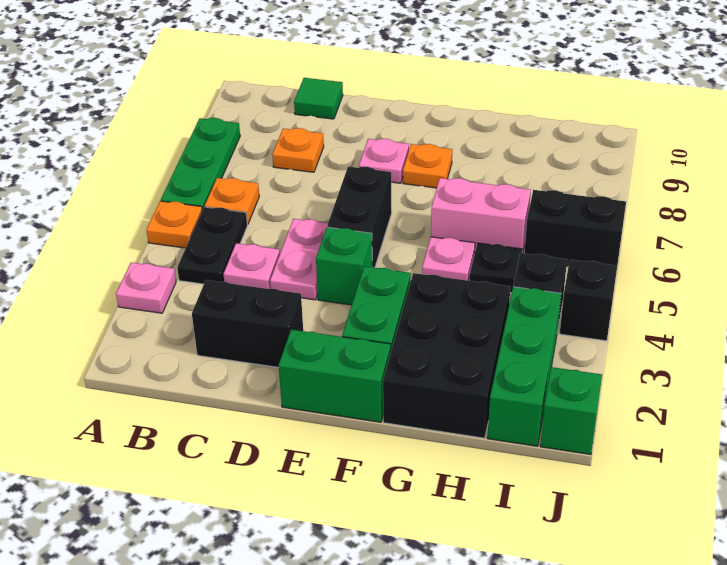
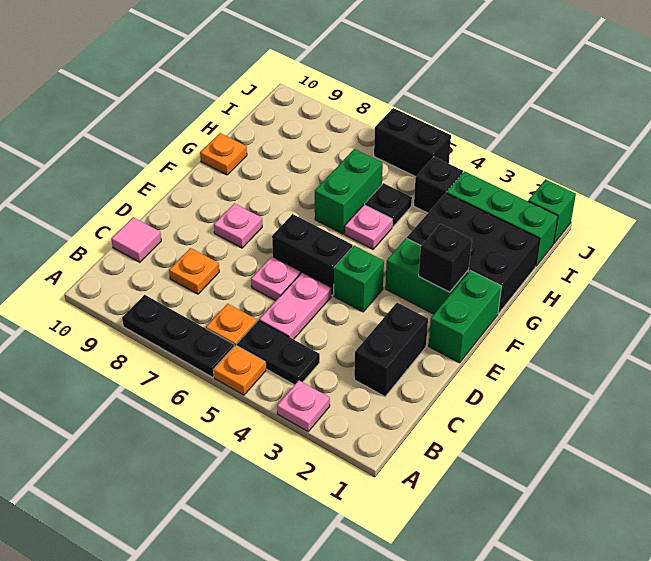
green 1x3 plate [161,118,240,210] -> black 1x3 plate [122,295,234,377]
pink 1x1 plate [224,243,280,289] -> pink 1x1 plate moved to [251,257,301,301]
green 1x1 tile [294,78,343,119] -> pink 1x1 tile [111,217,161,262]
pink 1x2 plate [270,219,328,300] -> pink 1x2 plate turned to [259,273,331,339]
orange 1x1 plate [403,144,452,188] -> orange 1x1 plate moved to [200,133,247,175]
pink 1x2 brick [431,178,531,253] -> green 1x2 brick [315,149,383,234]
black 1x2 brick [524,190,626,267] -> black 1x2 brick turned to [374,108,451,177]
black 1x1 brick [560,260,617,341] -> black 1x1 brick moved to [419,224,472,292]

